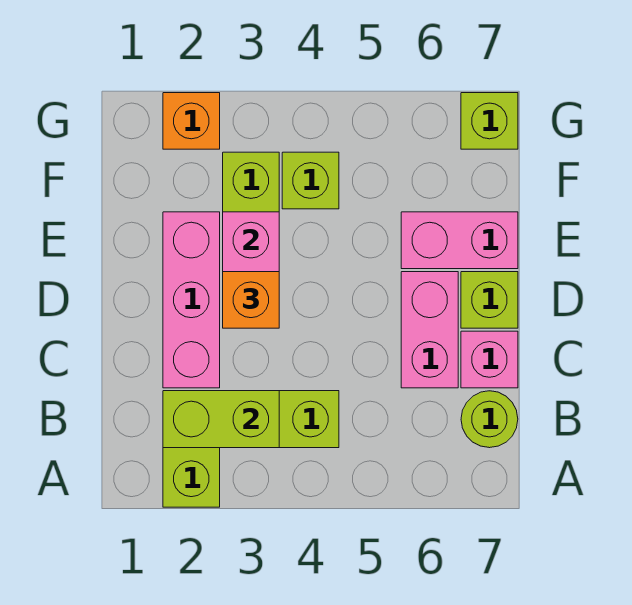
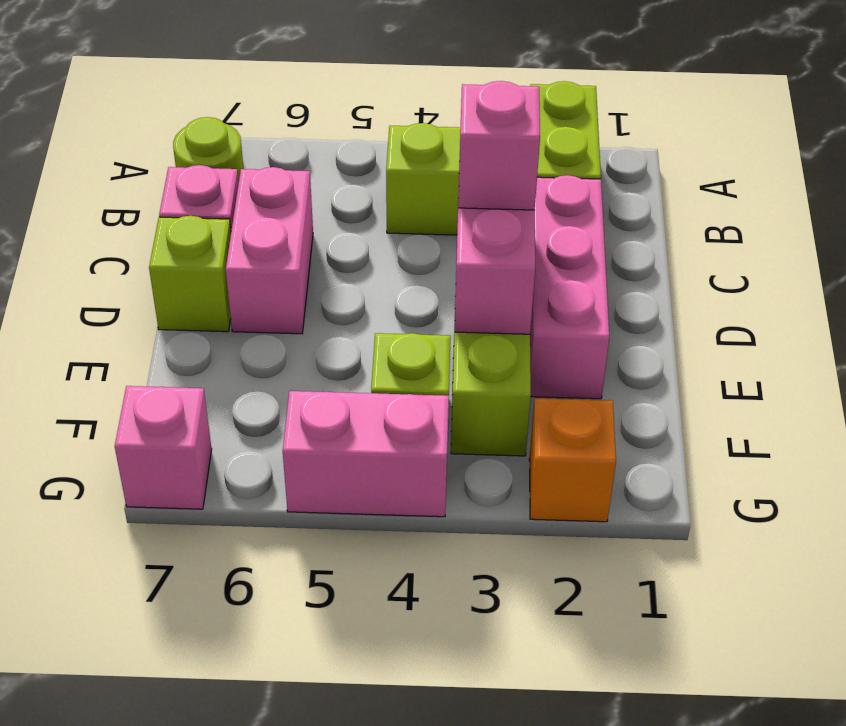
lime 1x2 brick [163,391,279,448] -> none
orange 1x1 brick [223,272,279,328] -> pink 1x1 brick [458,81,540,210]
pink 1x2 brick [401,212,518,269] -> pink 1x2 brick moved to [283,391,449,517]
lime 1x1 brick [461,93,518,149] -> pink 1x1 brick [115,386,212,509]

